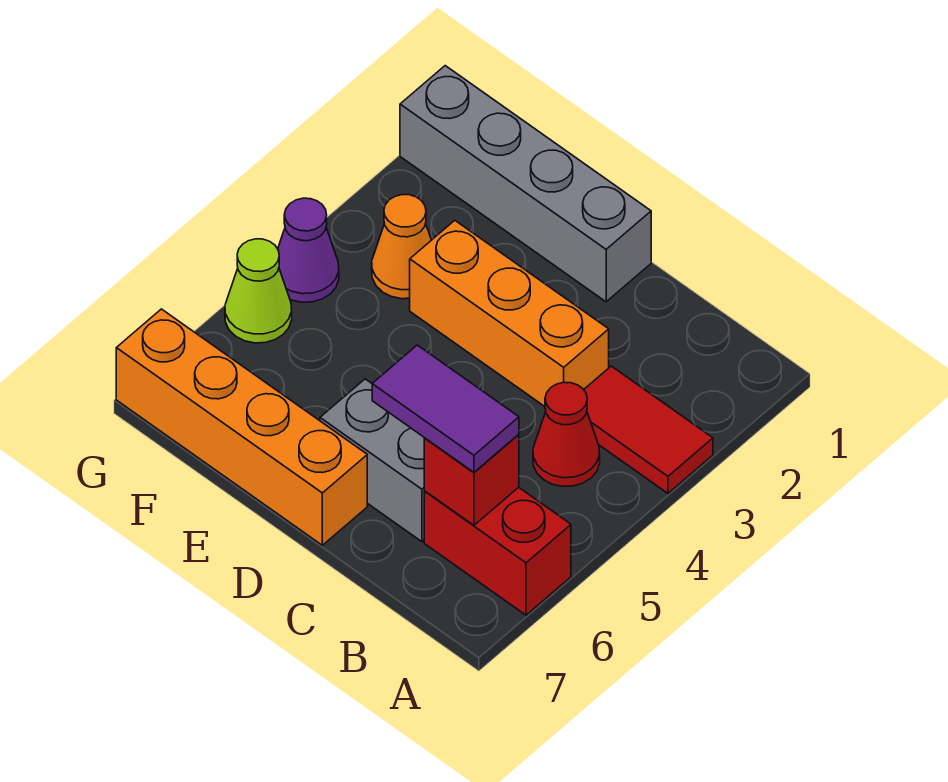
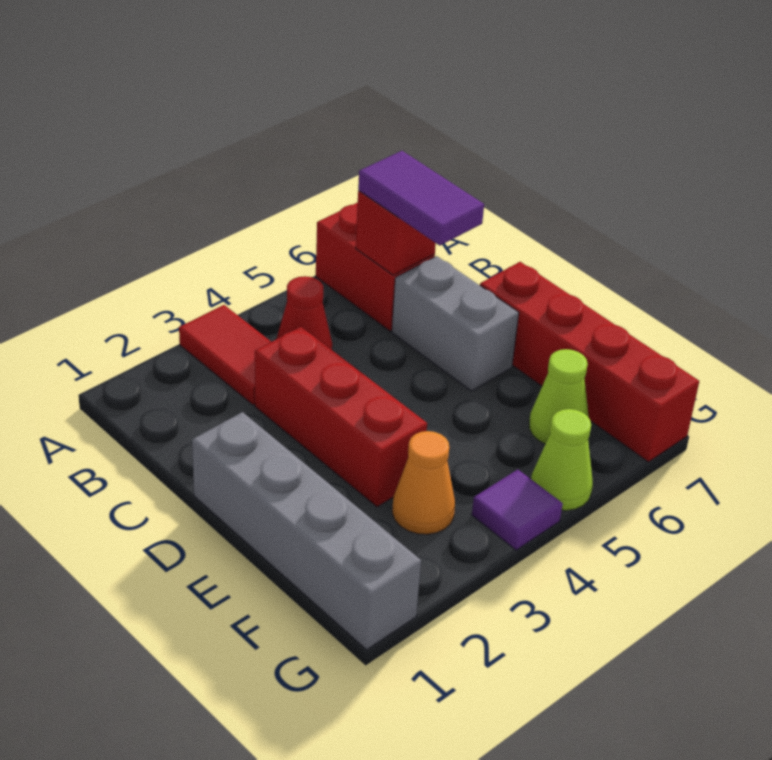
orange 1x3 brick [410,221,609,406] -> red 1x3 brick [255,327,427,507]
orange 1x4 brick [116,309,367,545] -> red 1x4 brick [480,262,699,462]
none -> lime 1x1 cone [529,349,589,444]
purple 1x1 cone [278,198,339,302] -> purple 1x1 tile [472,469,563,550]

